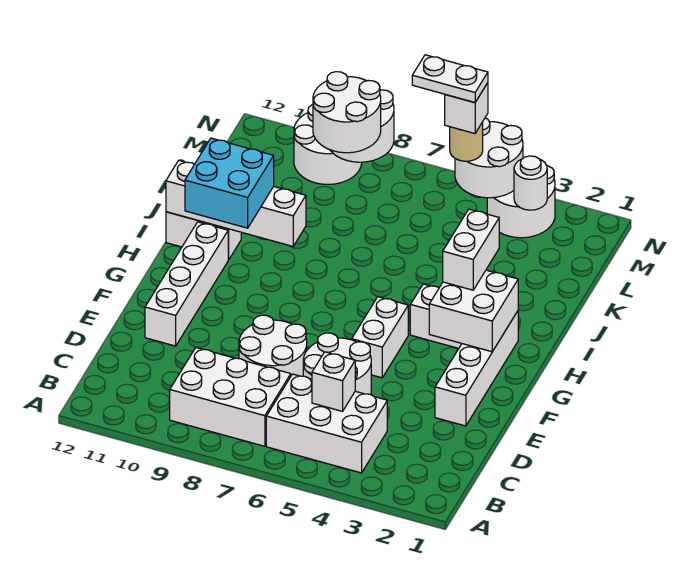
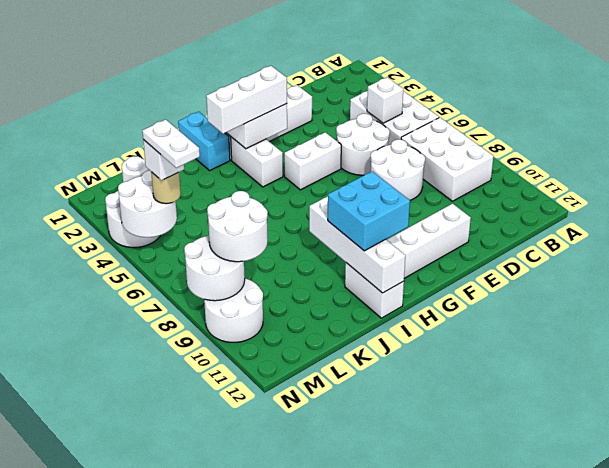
white 1x2 brick [443,209,499,290] -> white 1x3 brick [206,66,287,134]
none -> cyan 1x2 brick [178,112,230,171]

